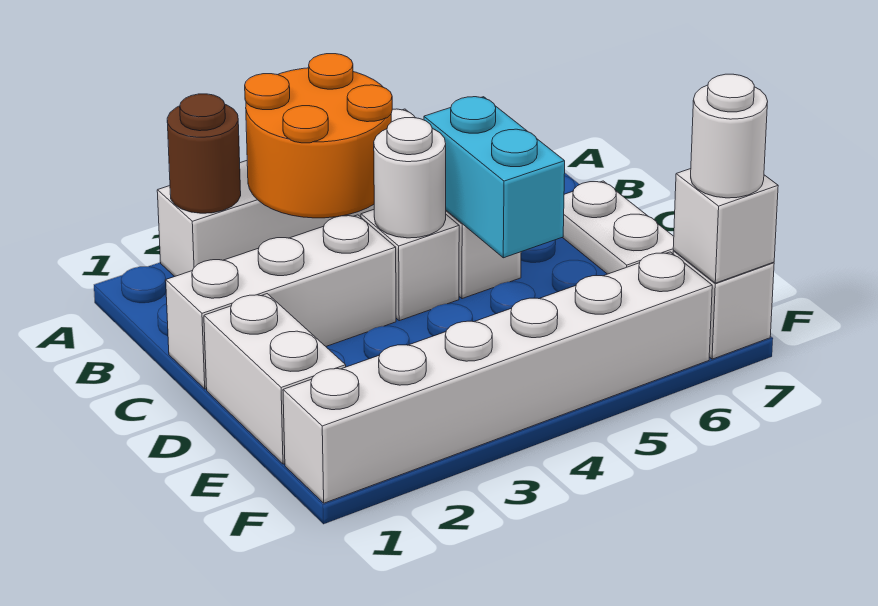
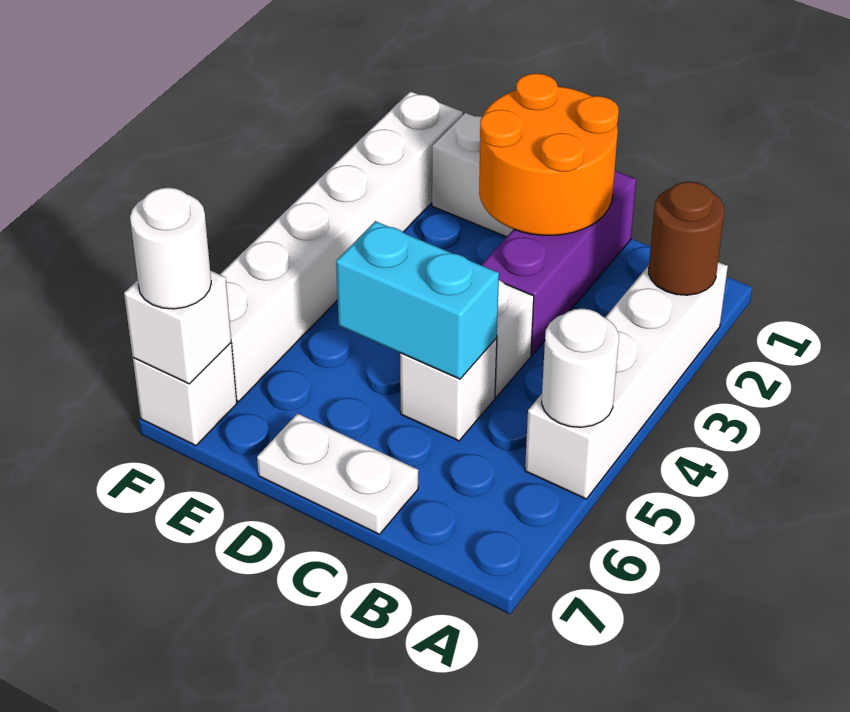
orange 2x2 round brick [245,54,392,218] -> orange 2x2 round brick moved to [479,73,619,235]
white 1x3 brick [166,215,396,389] -> purple 1x3 brick [481,171,636,355]
white 1x1 round brick [374,118,446,238] -> white 1x1 round brick moved to [542,308,619,427]

